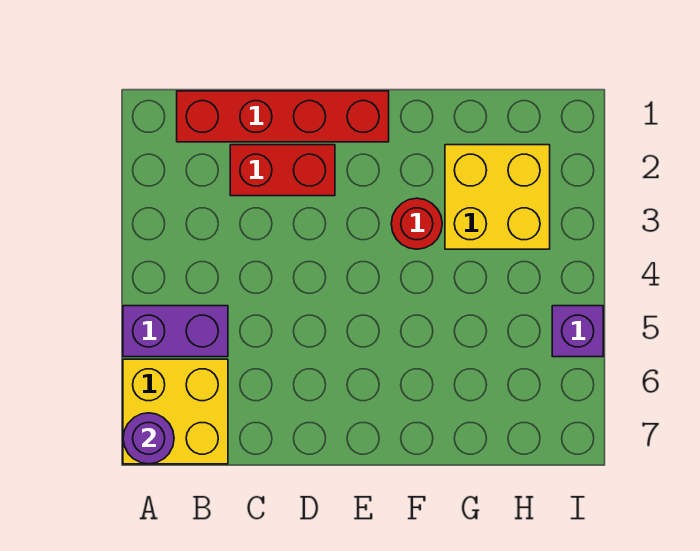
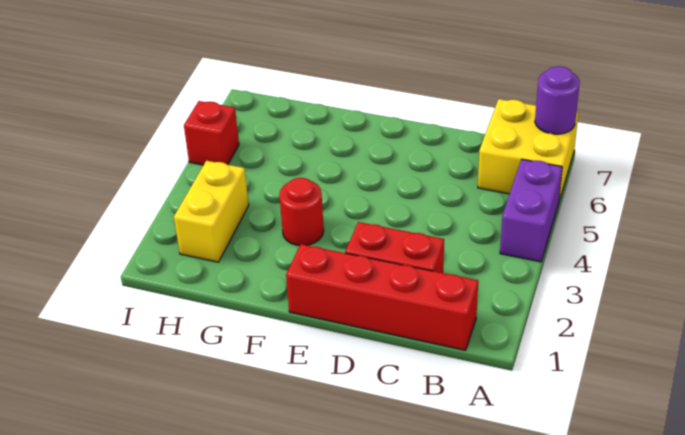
purple 1x2 brick [123,306,228,357] -> purple 1x2 brick turned to [500,159,562,262]
yellow 2x2 brick [445,145,550,249] -> yellow 1x2 brick [174,161,249,262]
purple 1x1 brick [552,306,603,357] -> red 1x1 brick [184,101,239,165]

